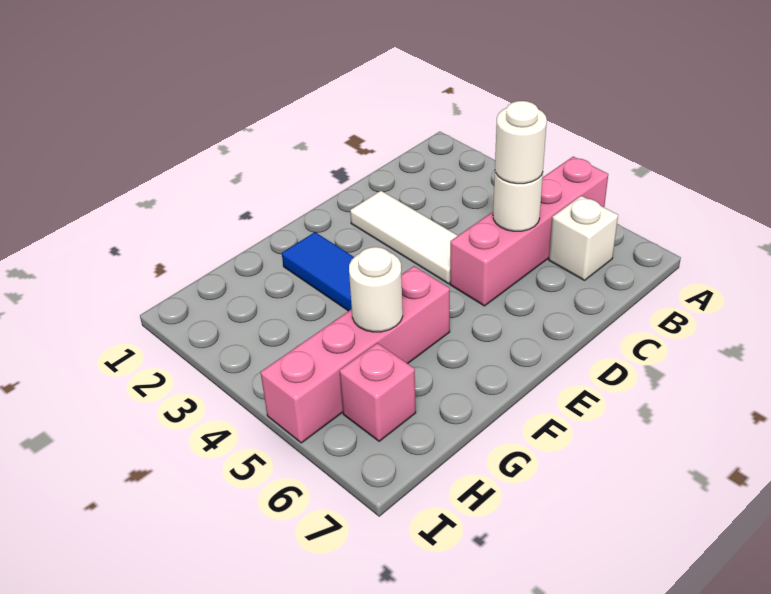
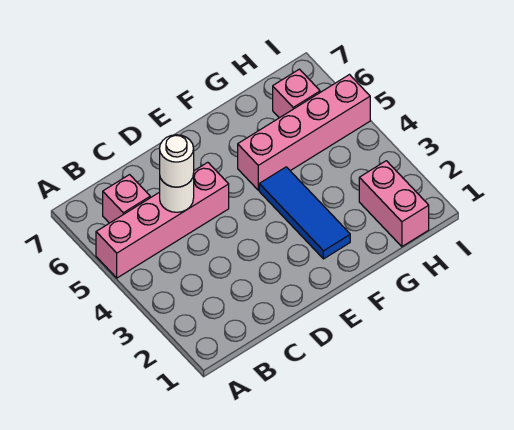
white 1x1 brick [549,196,618,280] -> pink 1x1 brick [103,175,150,223]
white 1x3 tile [350,191,458,284] -> none
white 1x1 round brick [349,247,403,332] -> none
none -> pink 1x2 brick [359,161,429,247]

